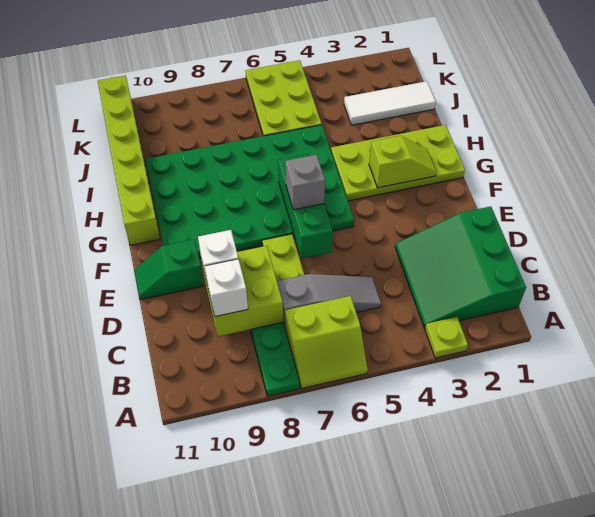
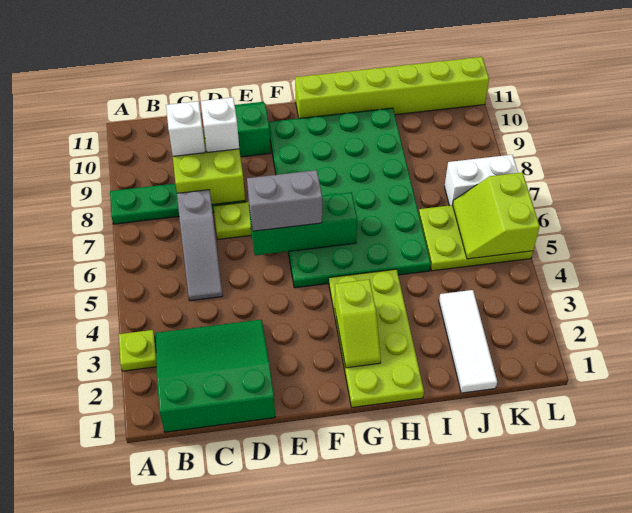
lime 2x2 slope [285,296,368,388] -> lime 2x2 slope moved to [453,172,540,259]
grey 1x1 brick [285,155,325,210] -> grey 1x2 brick [247,170,322,231]
none -> white 1x2 brick [444,155,518,205]

